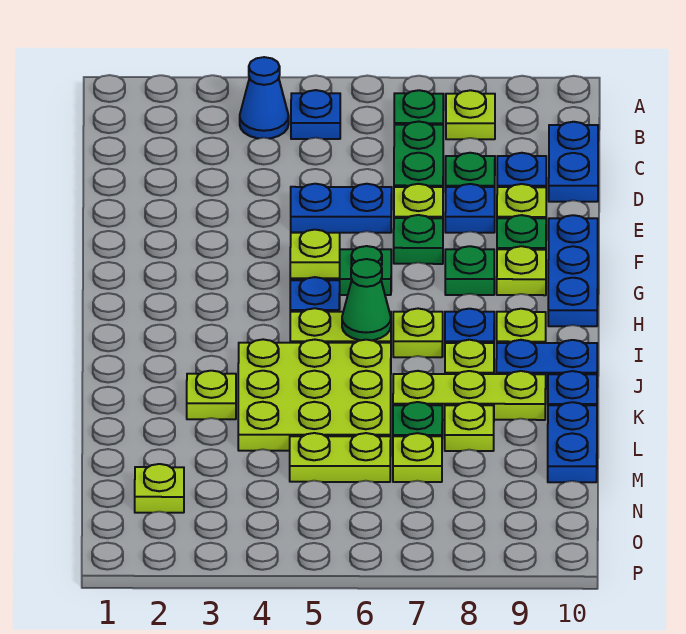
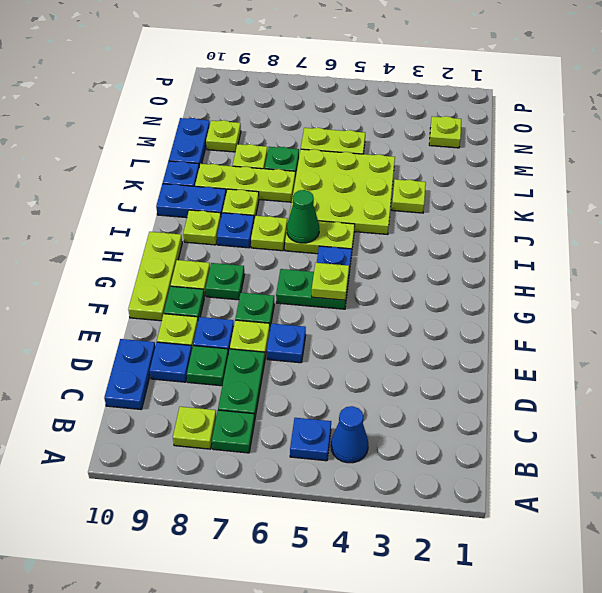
blue 1x2 plate [291,184,392,233] -> blue 1x1 plate [267,323,306,363]
blue 1x3 plate [548,215,598,326] -> lime 1x3 plate [128,232,182,321]
lime 1x1 plate [393,433,442,482] -> lime 1x1 plate moved to [206,120,241,152]

